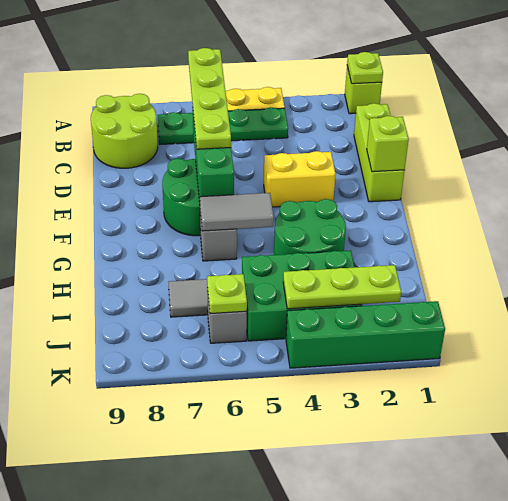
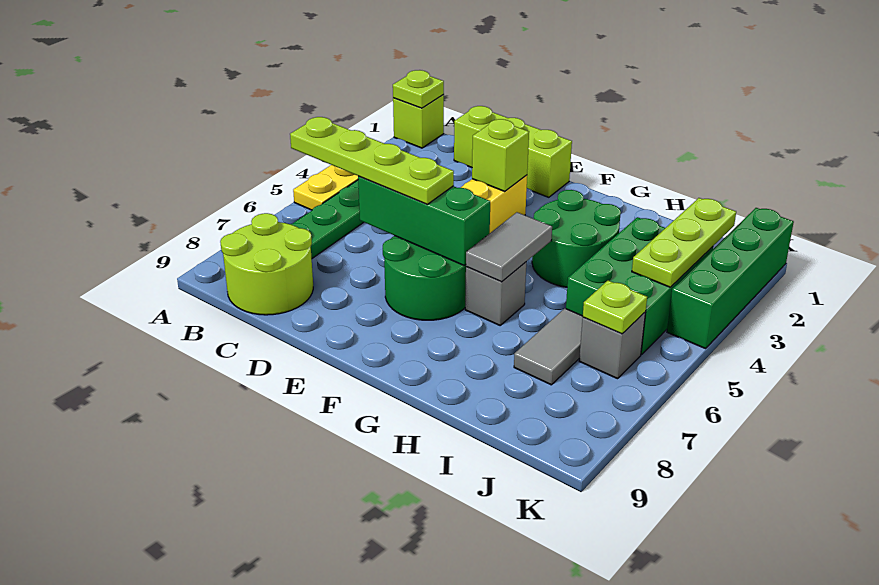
lime 1x1 brick [367,116,409,172] -> lime 1x1 brick moved to [472,119,529,191]

